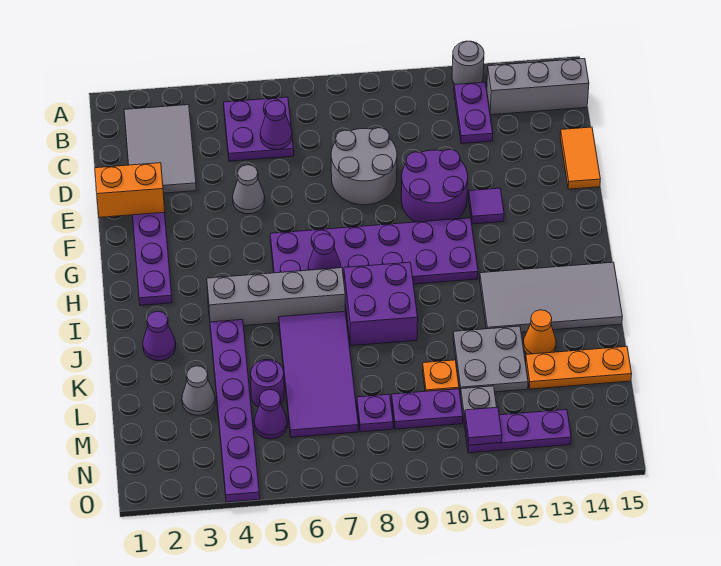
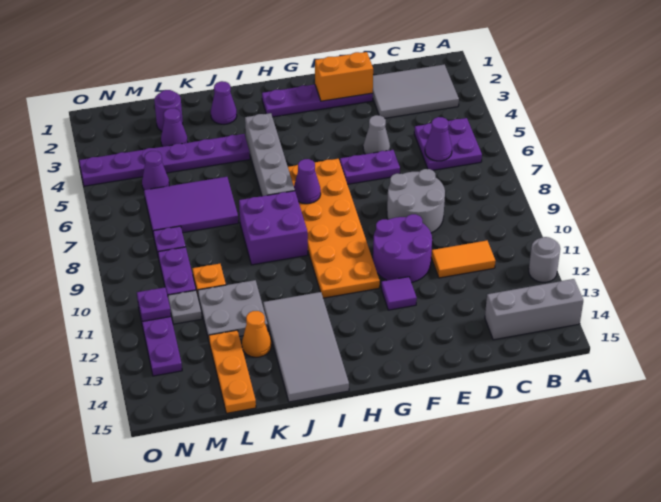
purple 1x2 plate [454,82,493,144] -> purple 1x2 plate moved to [340,150,400,184]
grey 1x3 brick [487,59,589,115] -> grey 1x3 brick turned to [485,279,583,340]
orange 1x2 tile [560,127,600,189] -> orange 1x2 tile moved to [431,241,495,278]
orange 1x2 brick [95,163,165,217] -> orange 1x2 brick turned to [315,52,373,101]
purple 2x6 plate [270,218,478,284] -> orange 2x6 plate [288,159,380,298]
purple 2x4 tile [279,311,358,437] -> purple 2x3 tile [144,177,238,236]
grey 1x1 cone [182,366,215,415] -> purple 1x1 cone [161,108,188,147]
purple 1x1 round brick [251,359,284,407] -> purple 1x1 round brick moved to [154,90,183,131]
purple 1x1 tile [464,407,502,445] -> purple 1x1 plate [137,287,171,321]

